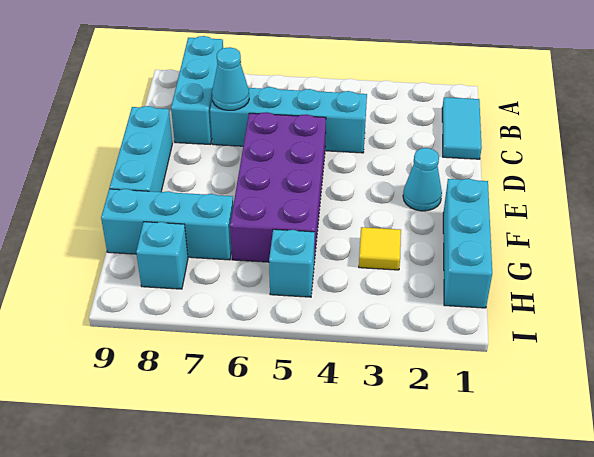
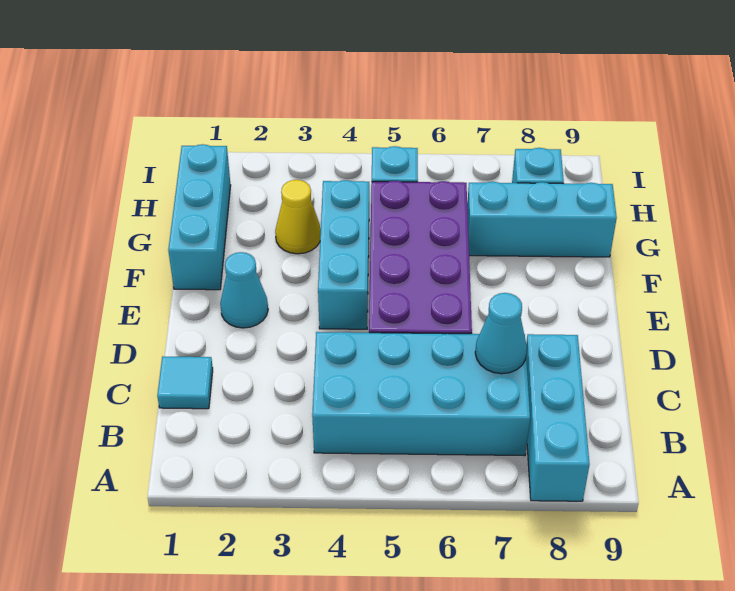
cyan 1x2 tile [442,97,482,159] -> cyan 1x1 tile [157,356,213,409]
cyan 1x4 brick [210,87,367,153] -> cyan 2x4 brick [312,332,530,456]
cyan 1x3 brick [110,106,173,192] -> cyan 1x3 brick moved to [318,180,369,329]
yellow 1x1 tile [359,227,401,270] -> yellow 1x1 cone [275,180,321,254]

